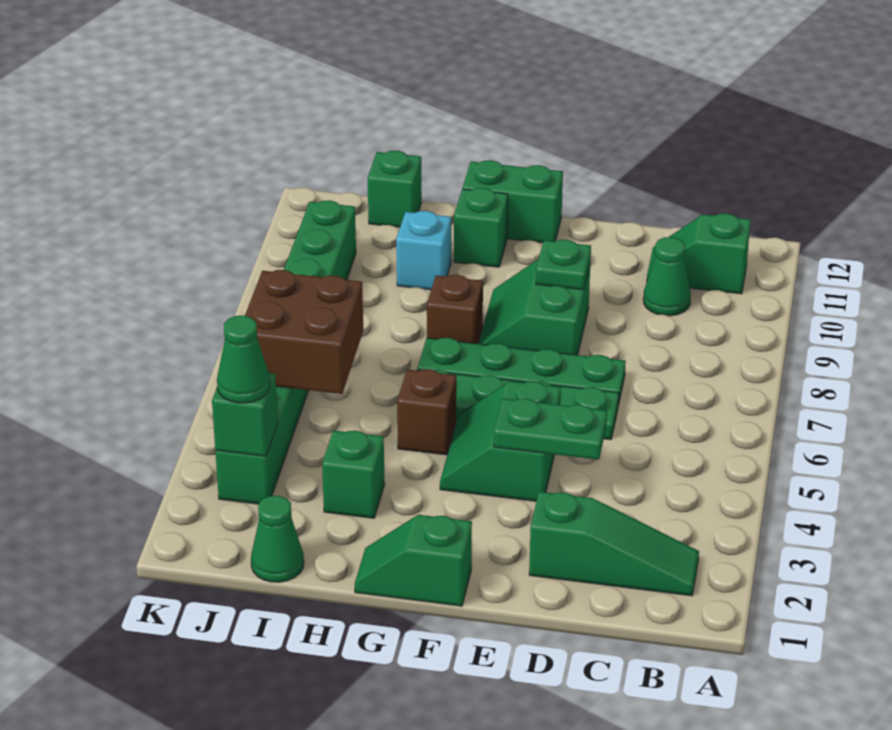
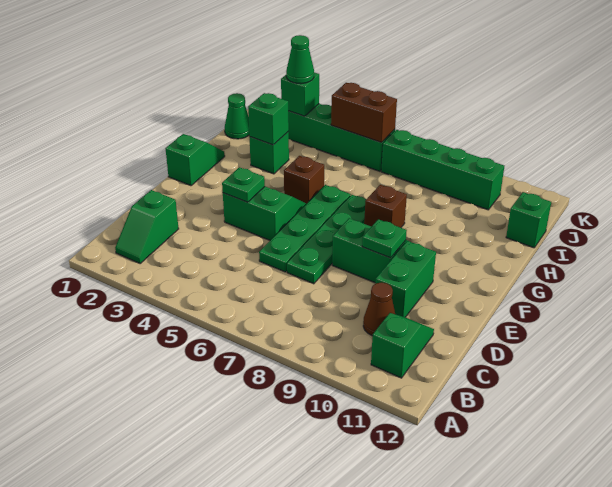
green 1x3 slope [529,492,699,596] -> green 1x2 slope [115,190,179,263]
green 1x1 cone [643,237,691,316] -> brown 1x1 cone [363,282,395,336]
green 1x2 plate [494,398,607,460] -> green 1x1 plate [222,167,265,202]
green 1x2 brick [463,160,563,243] -> green 1x2 brick moved to [375,241,436,317]
green 1x1 brick [454,188,508,267] -> green 1x1 brick moved to [248,93,289,145]
cyan 1x1 brick [396,211,451,290] -> none
brown 2x2 brick [245,270,363,394] -> brown 1x2 brick [331,83,397,142]

